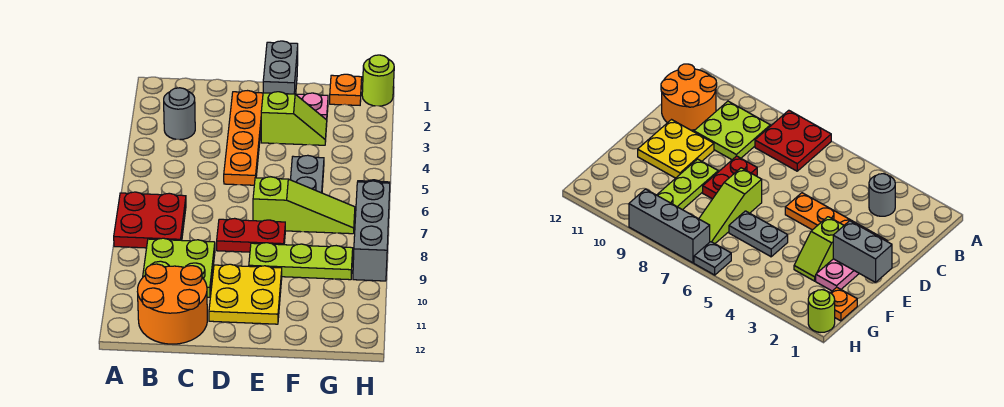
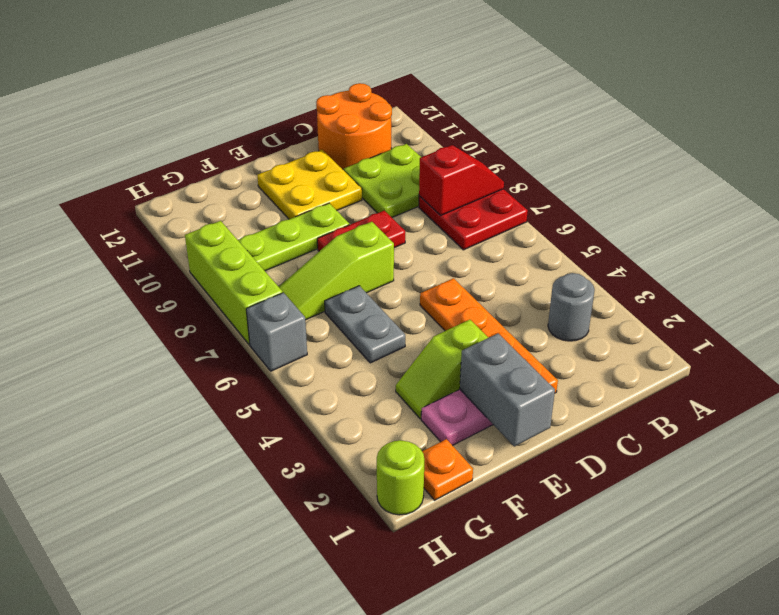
none -> red 1x2 slope [419,145,504,216]
grey 1x1 plate [694,242,731,275] -> grey 1x1 brick [246,293,307,371]
grey 1x3 brick [353,181,390,281] -> lime 1x3 brick [185,221,283,345]

